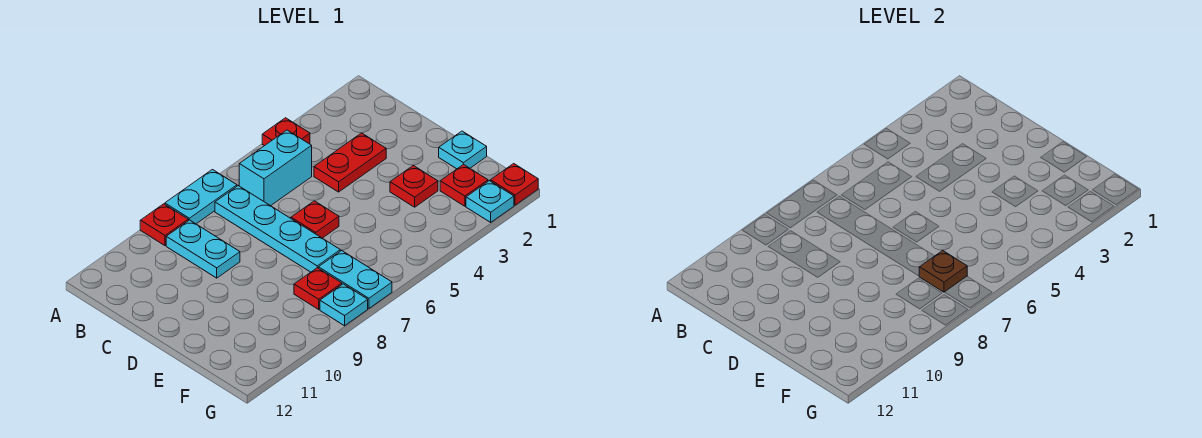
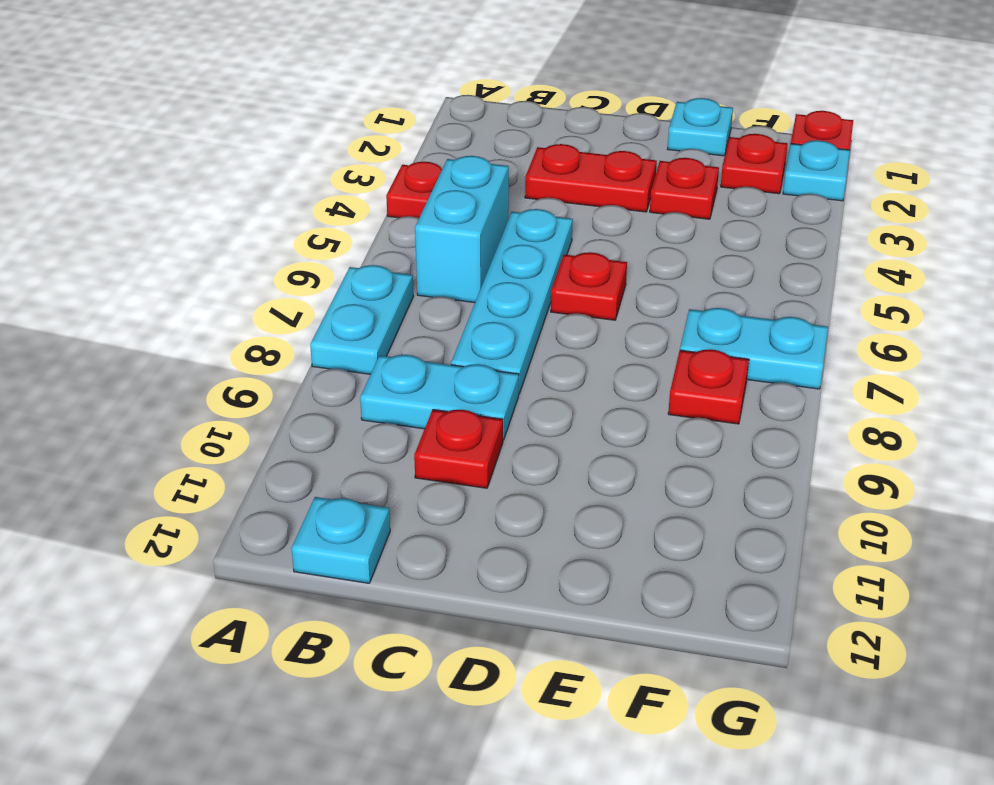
red 1x1 plate [140,204,188,246] -> red 1x1 plate moved to [414,410,503,488]
cyan 1x4 plate [215,186,340,272] -> cyan 1x4 plate turned to [451,209,573,394]
red 1x2 plate [314,133,386,192] -> red 1x2 plate turned to [525,144,657,212]
brown 1x1 plate [919,251,967,292] -> none
cyan 1x1 plate [320,284,368,326] -> cyan 1x1 plate moved to [291,497,390,583]

